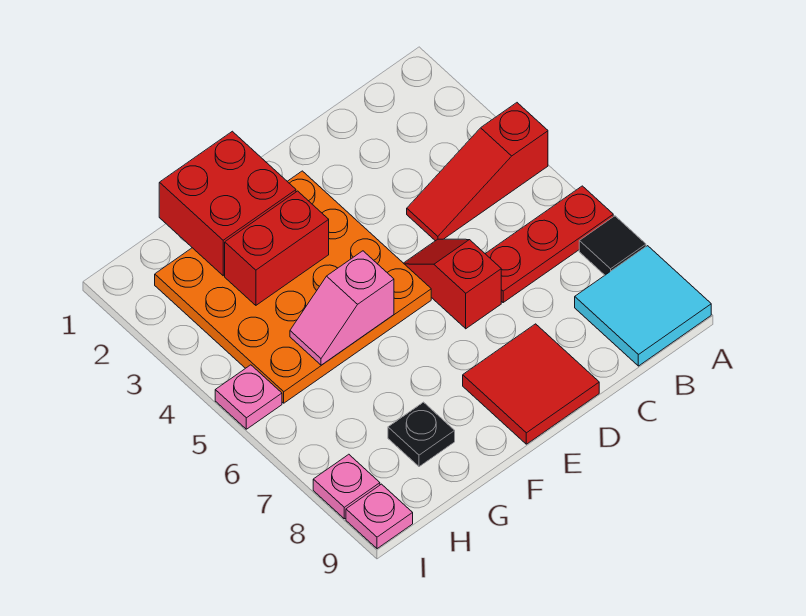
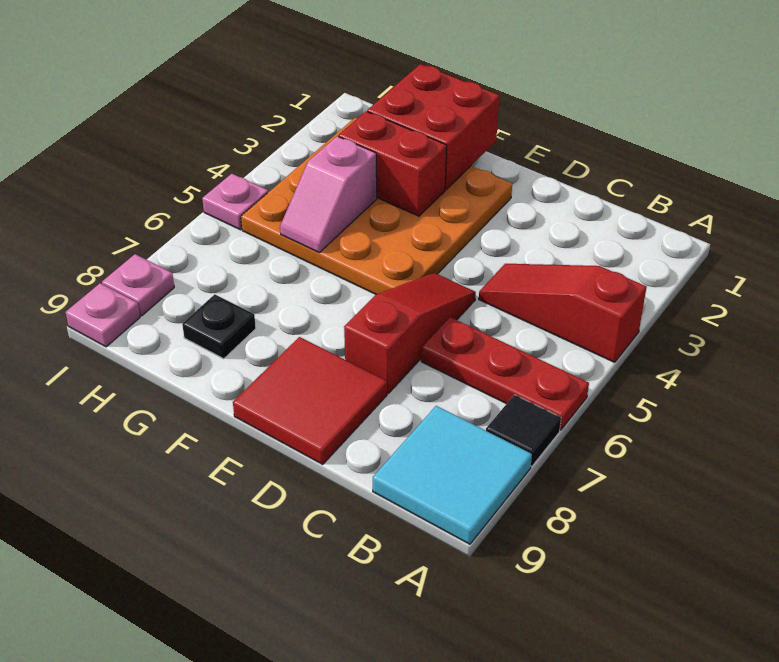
red 1x2 slope [404,239,501,329] -> red 1x3 slope [344,273,476,393]
pink 1x2 slope [290,251,394,365] -> pink 1x2 slope turned to [280,136,377,253]

